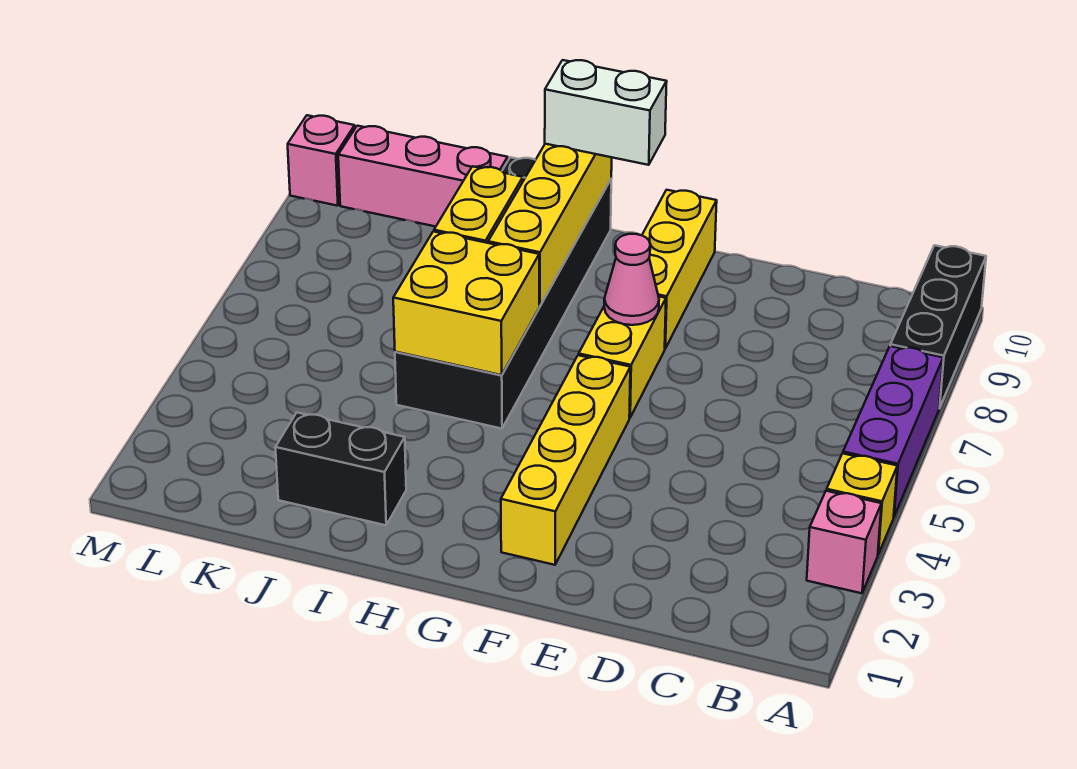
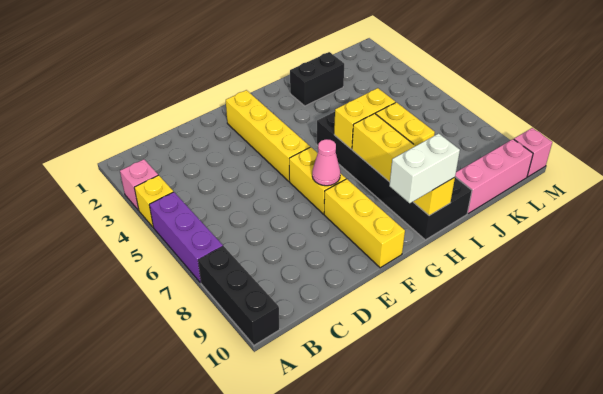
yellow 2x2 brick [393,231,539,375] -> yellow 1x2 brick [334,88,395,149]

